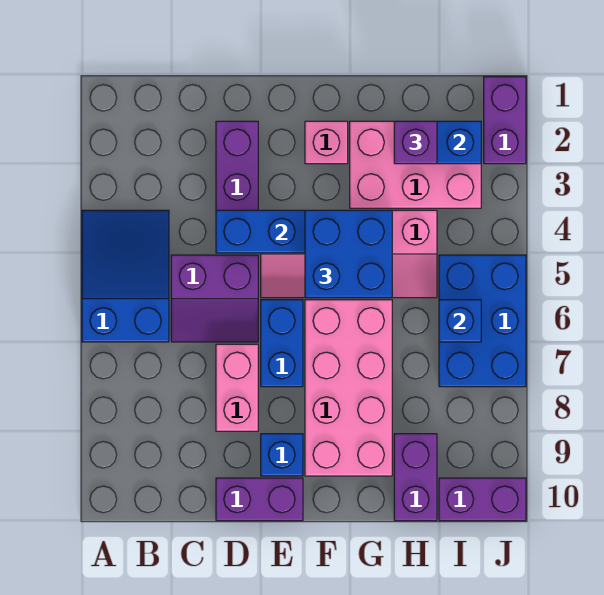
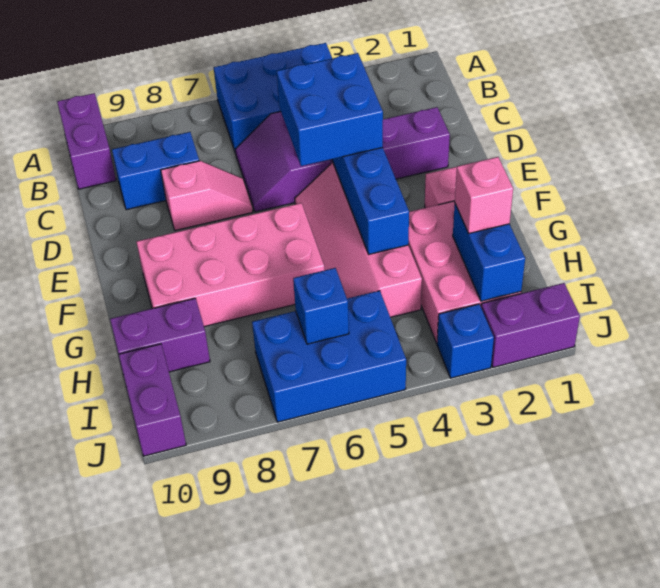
blue 2x3 slope [82,210,169,342] -> blue 2x3 brick [214,43,332,151]
pink 1x2 brick [216,344,258,431] -> pink 1x2 slope [161,161,253,231]
purple 1x2 brick [216,478,303,521] -> purple 1x2 brick moved to [57,93,116,189]
blue 1x2 brick [261,300,303,387] -> blue 1x2 brick moved to [112,132,199,210]
blue 1x1 brick [261,434,303,476] -> blue 1x1 brick moved to [437,304,494,378]
blue 2x2 brick [305,210,392,298] -> blue 2x2 brick moved to [277,53,383,166]
purple 1x1 brick [394,121,437,164] -> pink 1x1 brick [455,157,513,233]

